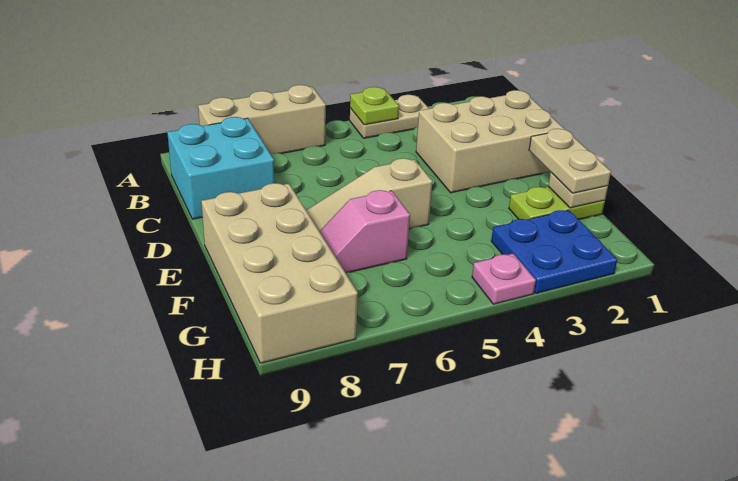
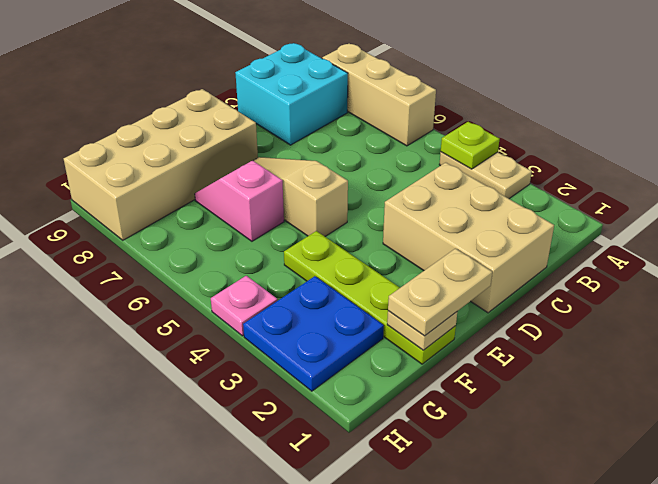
lime 1x2 plate [509,187,605,220] -> lime 1x4 plate [284,231,456,364]

